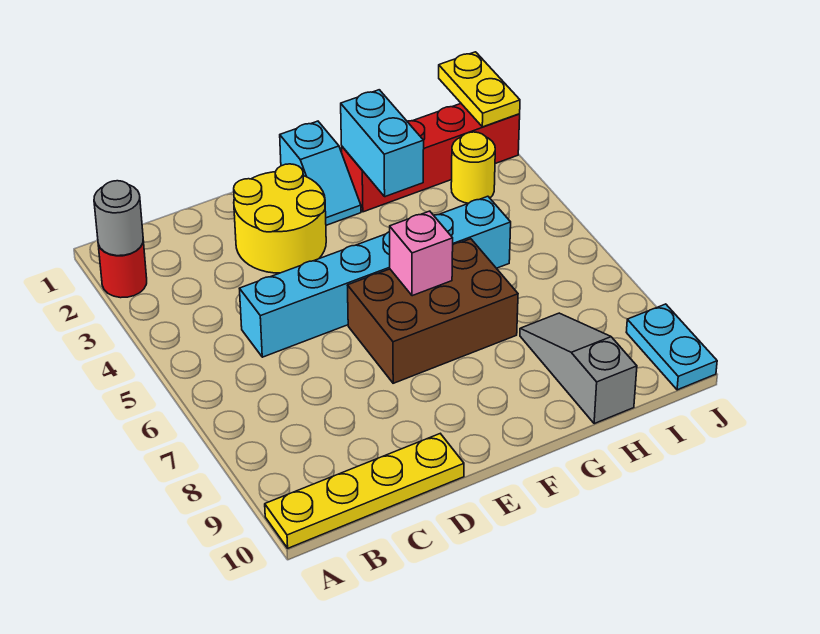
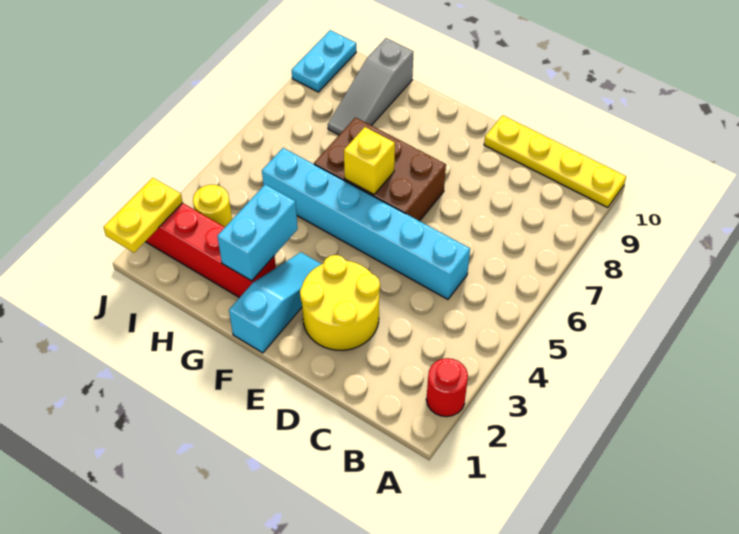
grey 1x1 round brick [94,181,143,256] -> none
cyan 1x2 slope [280,121,361,225] -> cyan 1x3 slope [229,252,321,353]
pink 1x1 brick [390,211,453,296] -> yellow 1x1 brick [344,127,395,195]

